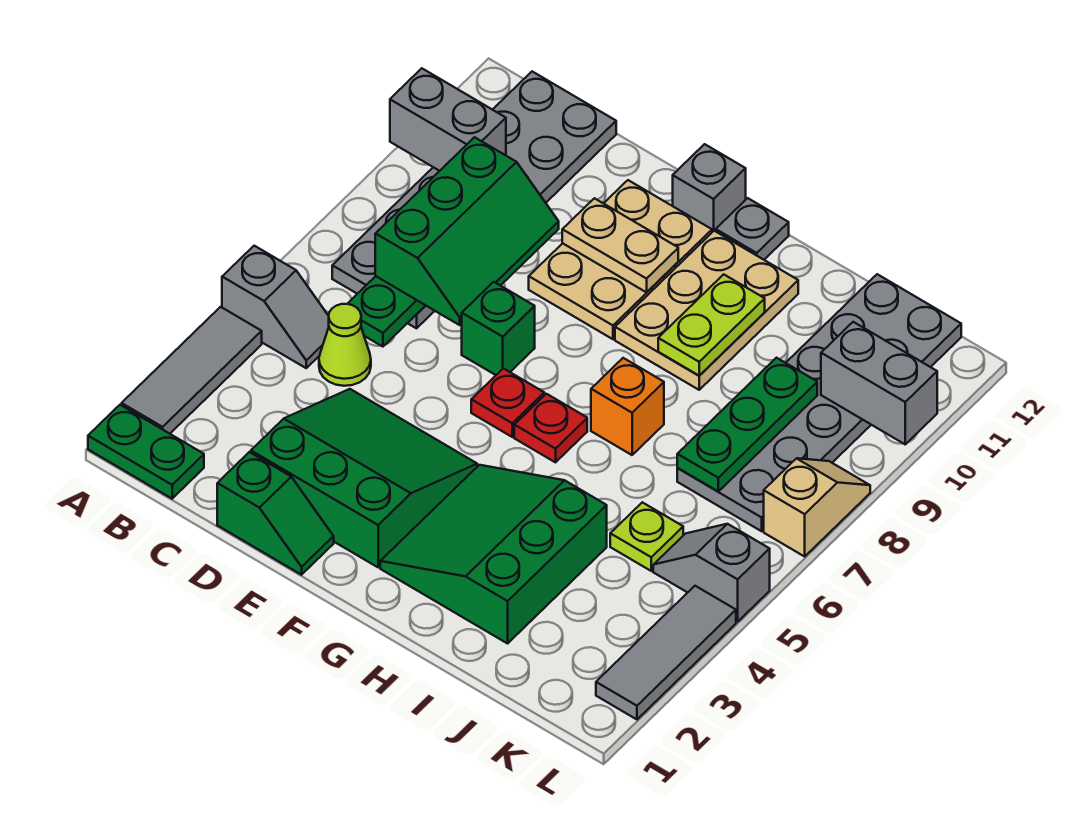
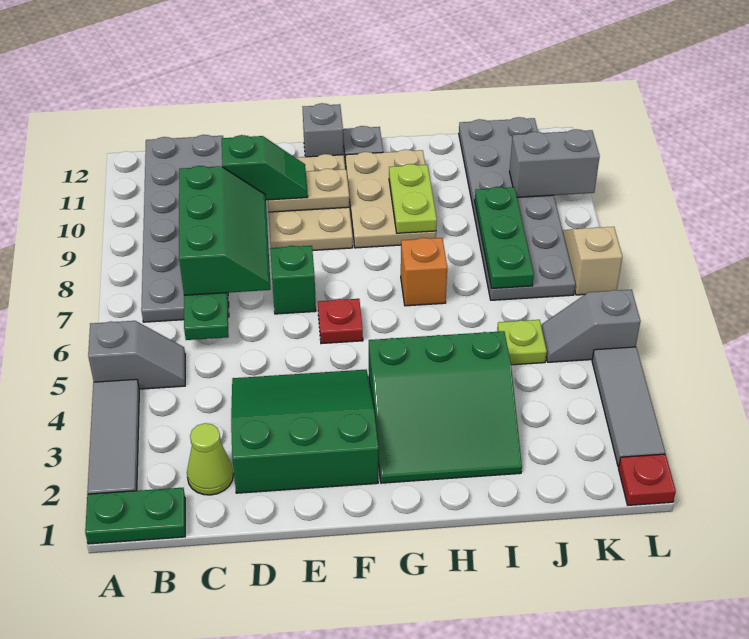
grey 1x2 brick [390,68,506,171] -> none
lime 1x1 cone [319,304,371,386] -> lime 1x1 cone moved to [187,423,233,495]
green 1x2 slope [217,452,334,575] -> green 1x2 slope moved to [222,135,308,200]
green 3x3 slope [380,465,607,643] -> green 3x3 slope turned to [369,331,522,483]
red 1x1 plate [514,394,587,462] -> red 1x1 plate moved to [618,454,676,505]

